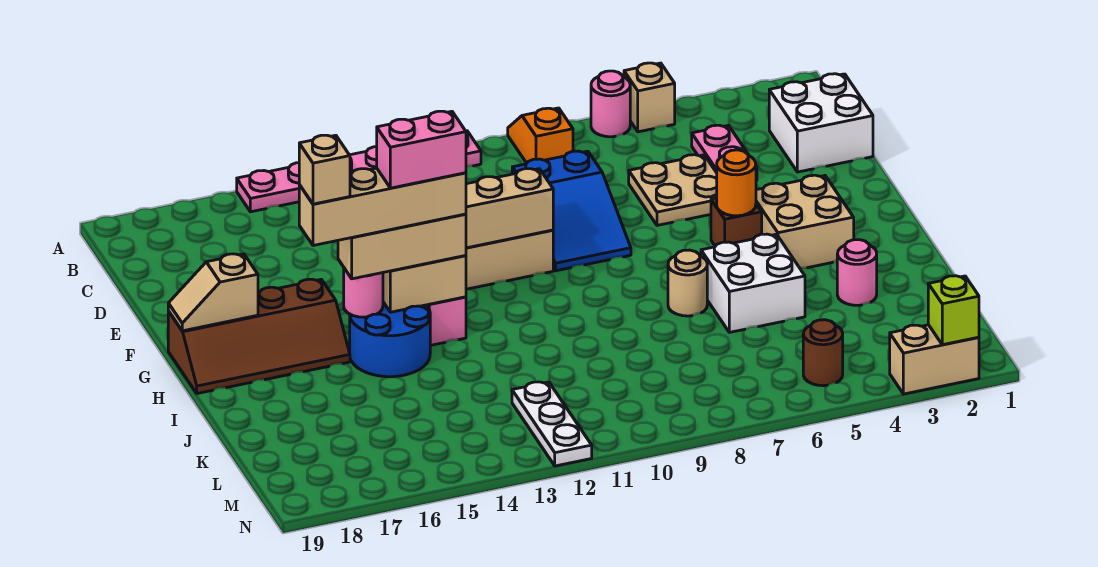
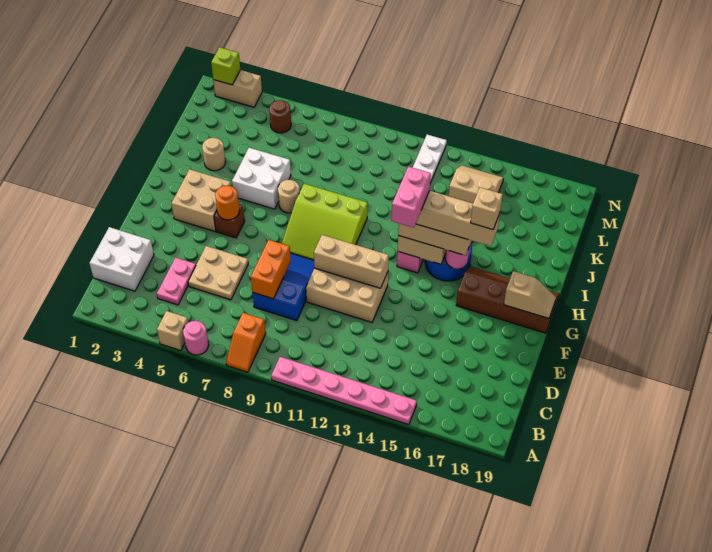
none -> orange 1x2 brick [251,240,291,299]
none -> lime 3x3 slope [282,184,368,260]
pink 1x2 brick [377,111,466,188] -> pink 1x2 brick turned to [391,167,431,228]
pink 1x1 round brick [837,240,877,305] -> tan 1x1 round brick [202,138,226,171]
none -> tan 2x2 slope [449,166,504,203]

